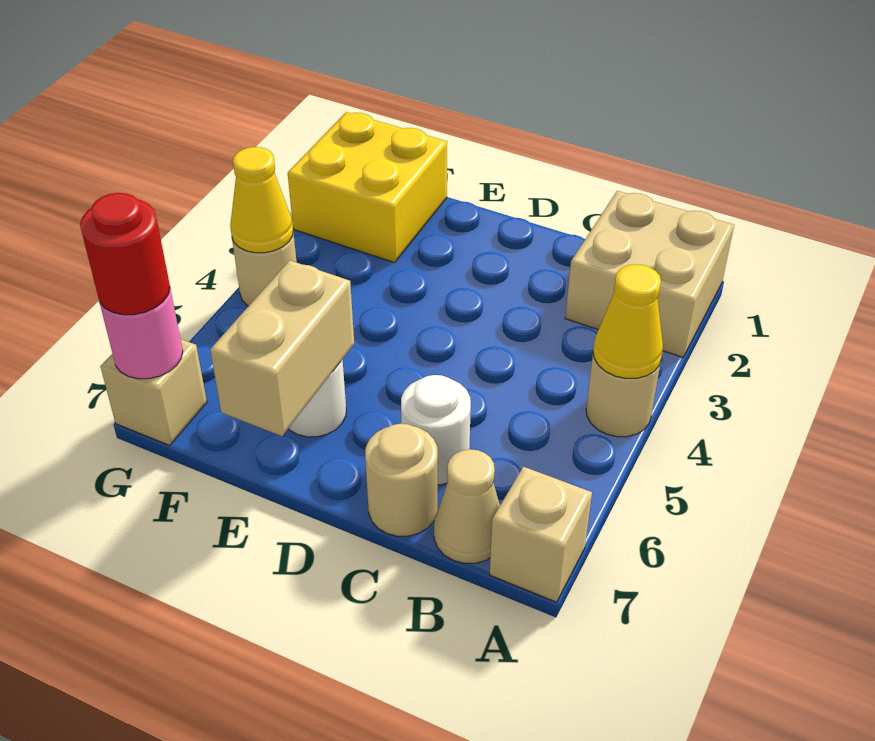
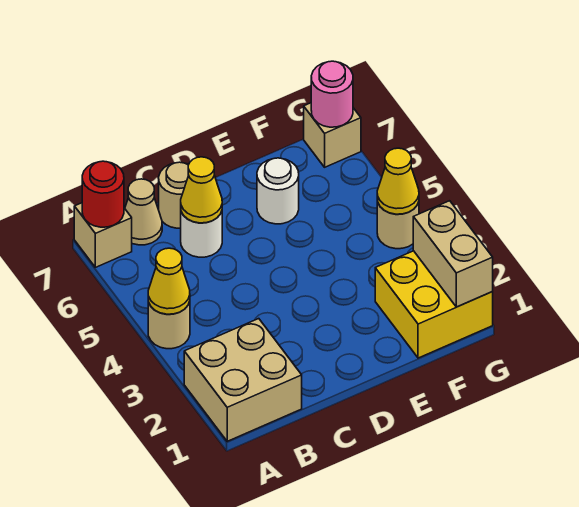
none -> yellow 1x1 cone [181,157,222,223]
tan 1x2 brick [210,260,354,436] -> tan 1x2 brick moved to [413,201,493,307]
red 1x1 round brick [80,193,170,315] -> red 1x1 round brick moved to [82,161,124,227]

